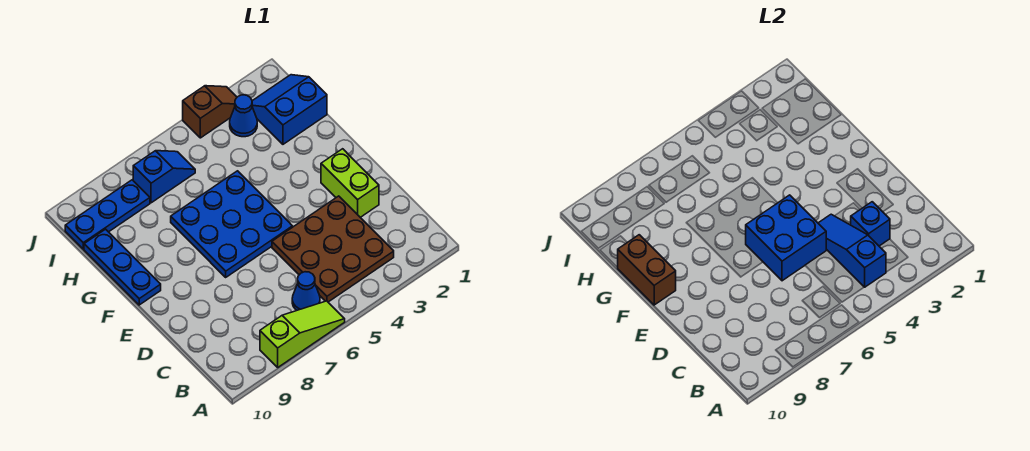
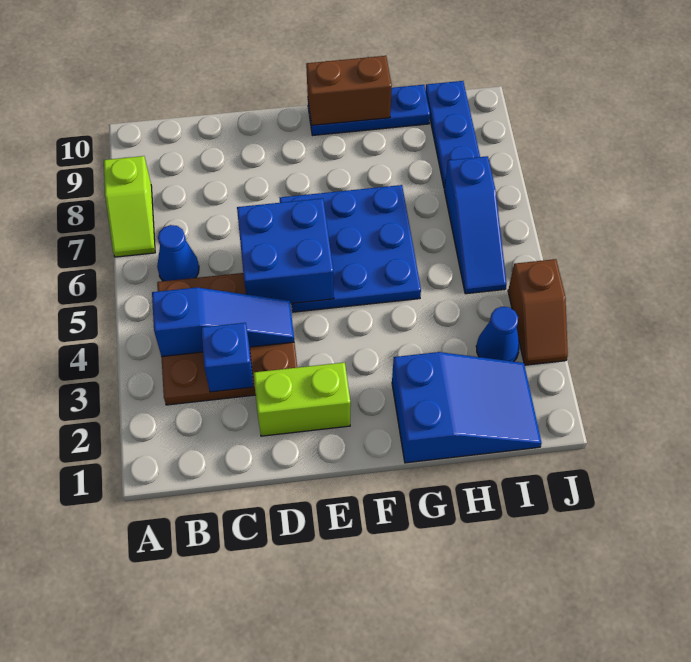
lime 1x3 slope [260,301,345,367] -> lime 1x2 slope [104,156,155,257]
blue 2x2 slope [252,75,327,144] -> blue 2x3 slope [392,352,542,463]
blue 1x2 slope [133,151,195,203] -> blue 1x3 slope [444,156,507,294]

